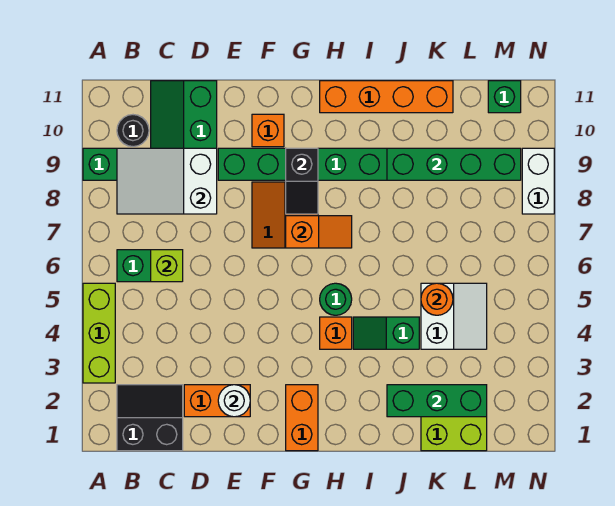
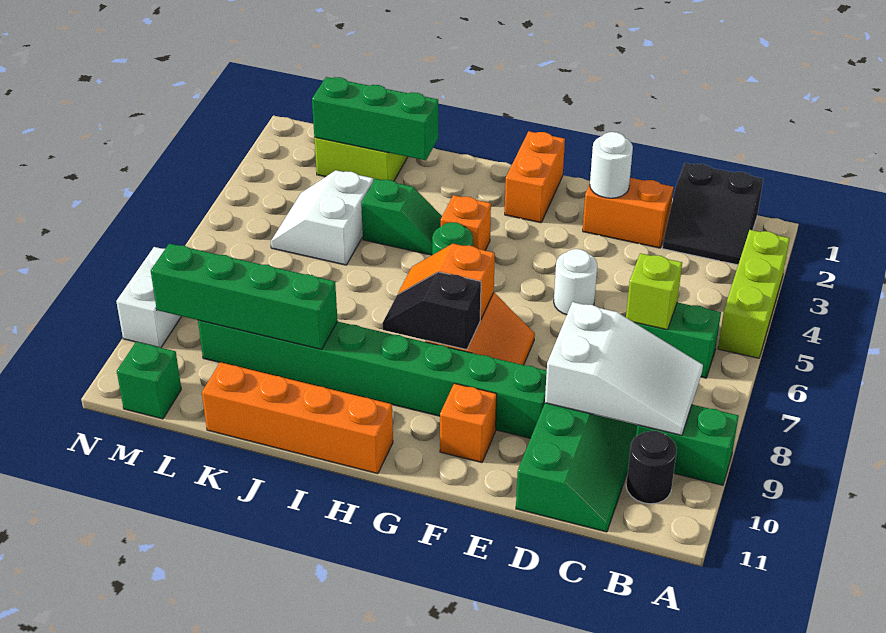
none -> white 1x1 round brick [554,249,597,315]
black 1x2 slope [286,148,318,214] -> black 1x2 slope turned to [383,272,481,350]
orange 1x1 round brick [421,283,453,315] -> none

